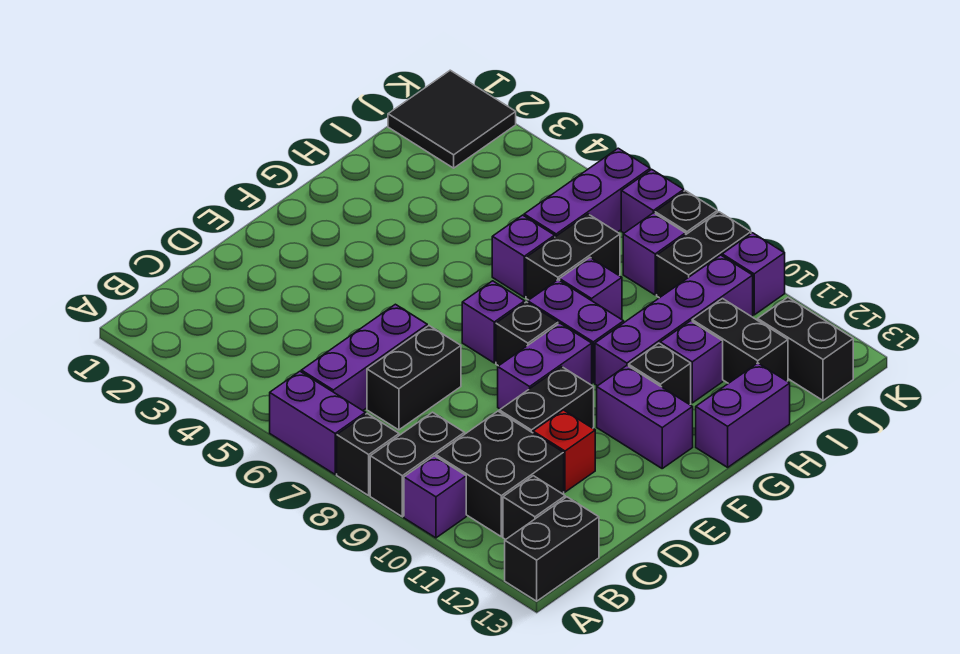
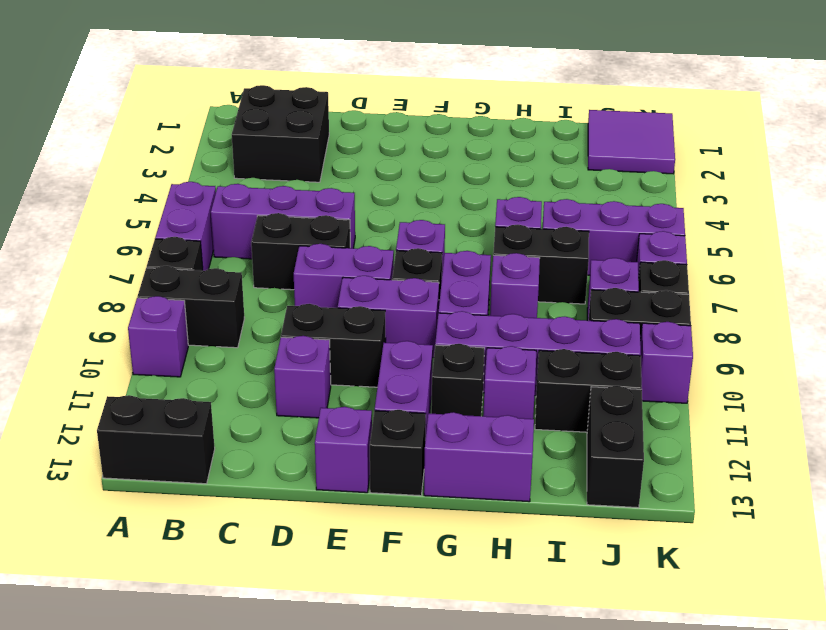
black 2x2 brick [436,411,564,537] -> black 2x2 brick moved to [232,85,329,182]
black 1x1 brick [503,476,565,540] -> black 1x1 brick moved to [370,410,426,496]
none -> purple 1x2 brick [294,244,394,308]
red 1x1 brick [533,410,595,492] -> purple 1x1 brick [274,336,331,418]
none -> purple 1x1 brick [315,407,372,493]
black 1x2 brick [692,299,788,383] -> black 1x2 brick turned to [535,349,642,432]
black 2x2 tile [388,70,516,168] -> purple 2x2 tile [588,110,675,174]

